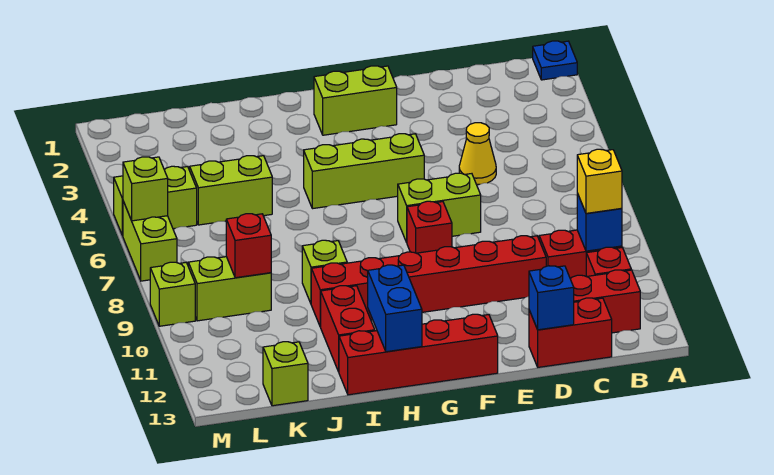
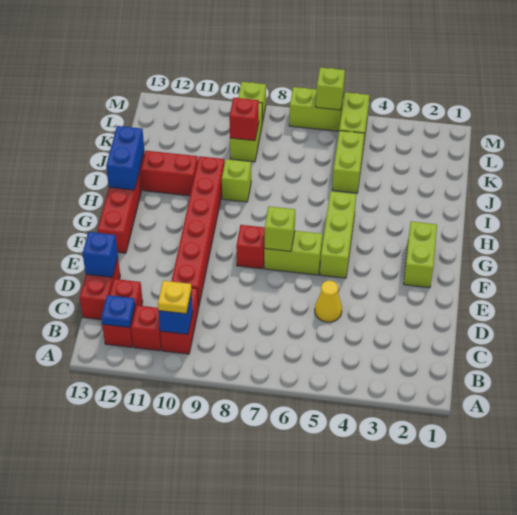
blue 1x1 plate [533,41,577,80] -> blue 1x1 plate moved to [101,295,135,327]
yellow 1x1 brick [577,149,622,213] -> yellow 1x1 plate [158,281,191,314]
lime 1x2 brick [398,173,481,242] -> lime 1x2 brick turned to [264,231,323,275]
blue 1x2 brick [368,265,422,352] -> blue 1x2 brick turned to [106,126,144,190]
lime 1x1 brick [263,342,308,406] -> lime 1x1 brick moved to [265,206,295,251]

